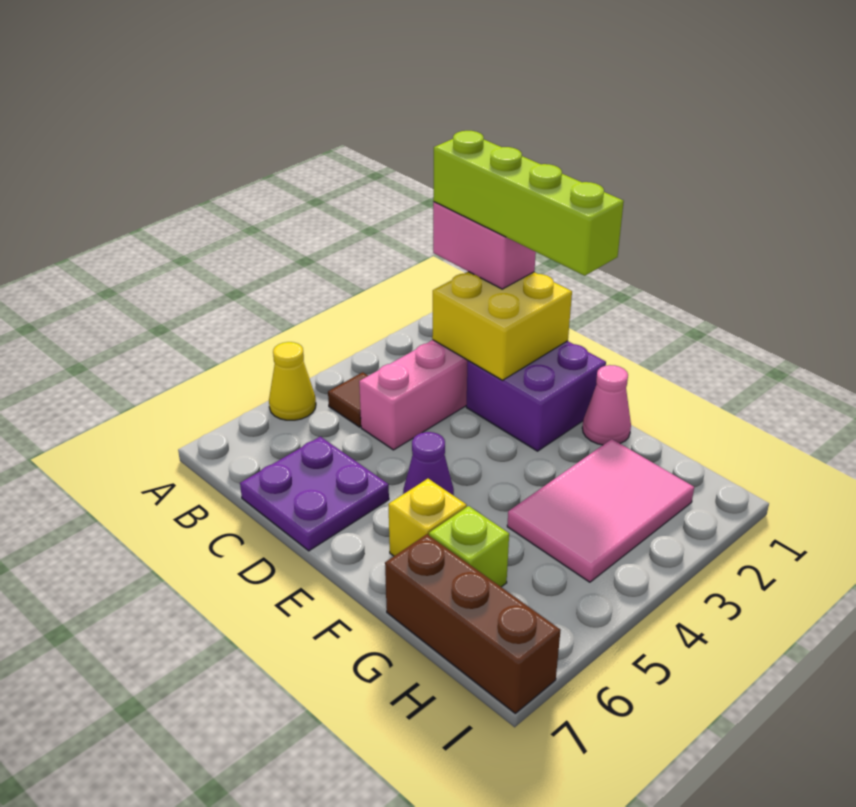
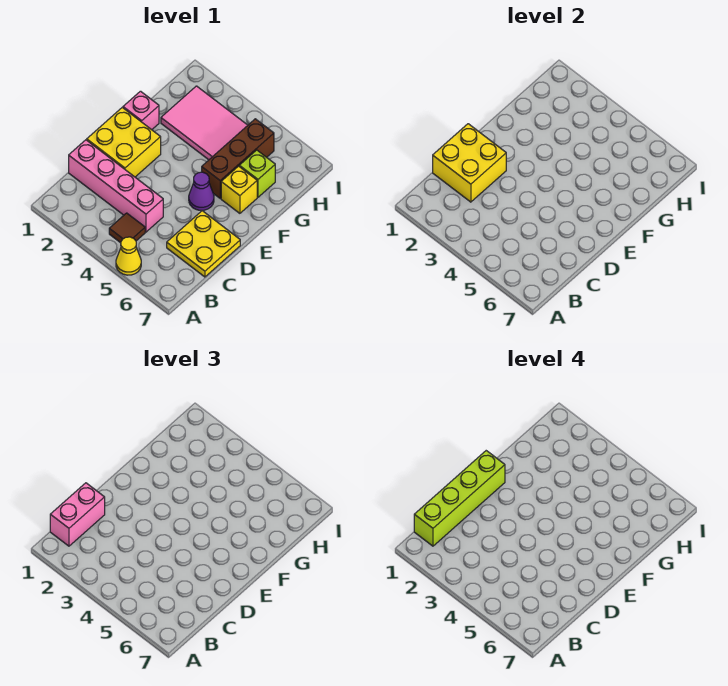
purple 2x2 plate [240,437,389,551] -> yellow 2x2 plate [167,211,240,277]
purple 2x2 brick [466,341,606,451] -> yellow 2x2 brick [87,108,161,177]
pink 1x1 cone [582,365,631,445] -> pink 1x1 brick [123,91,159,130]
brown 1x3 brick [385,534,561,713] -> brown 1x3 brick moved to [202,119,274,198]

